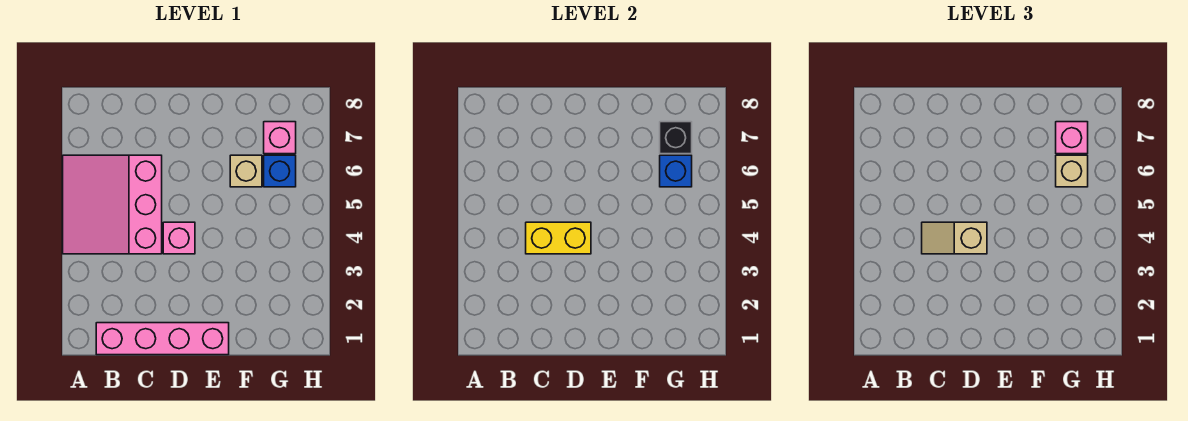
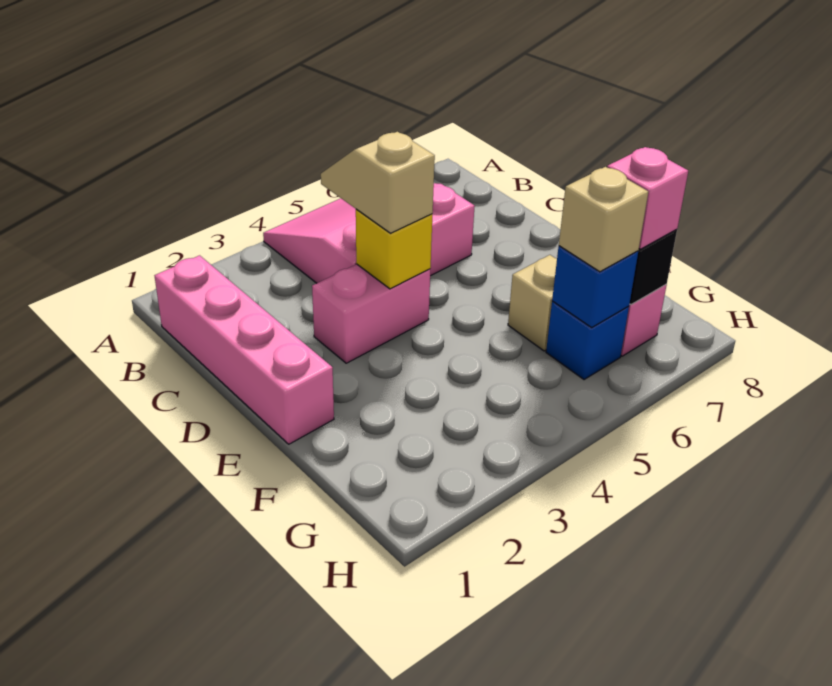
yellow 1x2 brick [526,222,591,254] -> yellow 1x1 brick [356,209,432,289]
pink 1x1 brick [163,222,195,254] -> pink 1x2 brick [312,264,430,363]

